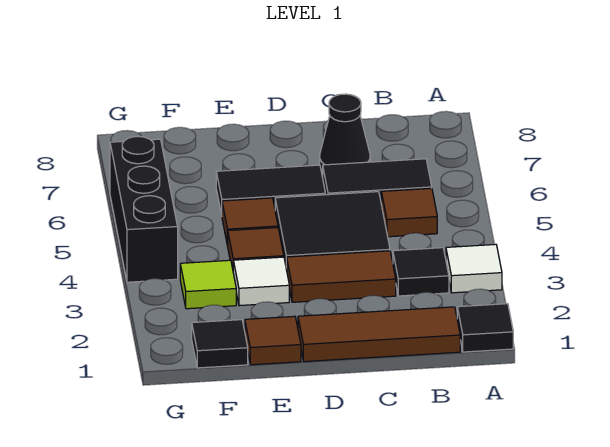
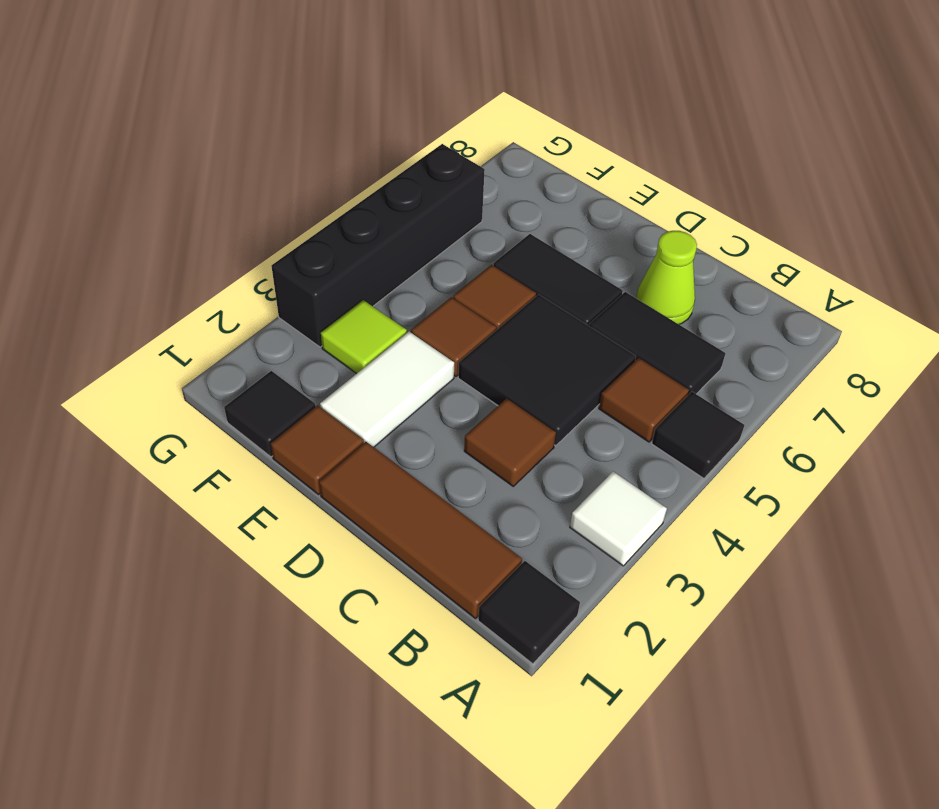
black 1x1 tile [393,248,449,296] -> black 1x1 tile moved to [652,392,745,478]
brown 1x2 tile [287,251,396,302] -> brown 1x1 tile [464,398,556,486]
black 1x1 cone [320,94,370,172] -> lime 1x1 cone [636,231,697,324]
white 1x1 tile [233,257,289,306] -> white 1x2 tile [320,332,454,447]
black 1x3 brick [110,136,178,282] -> black 1x4 brick [272,144,485,347]

